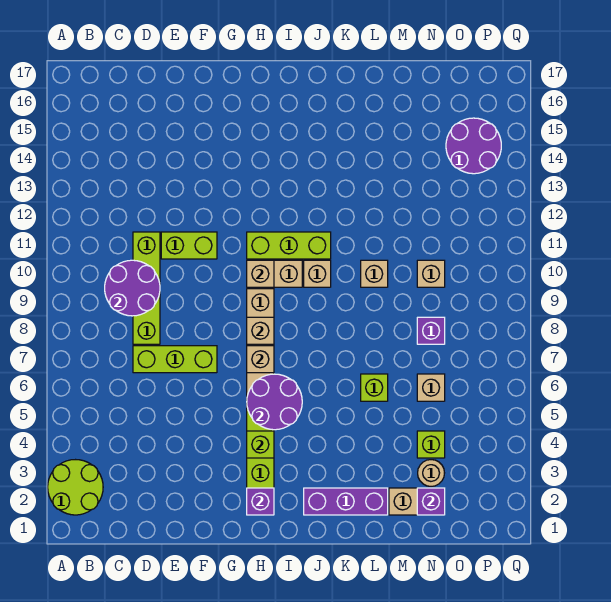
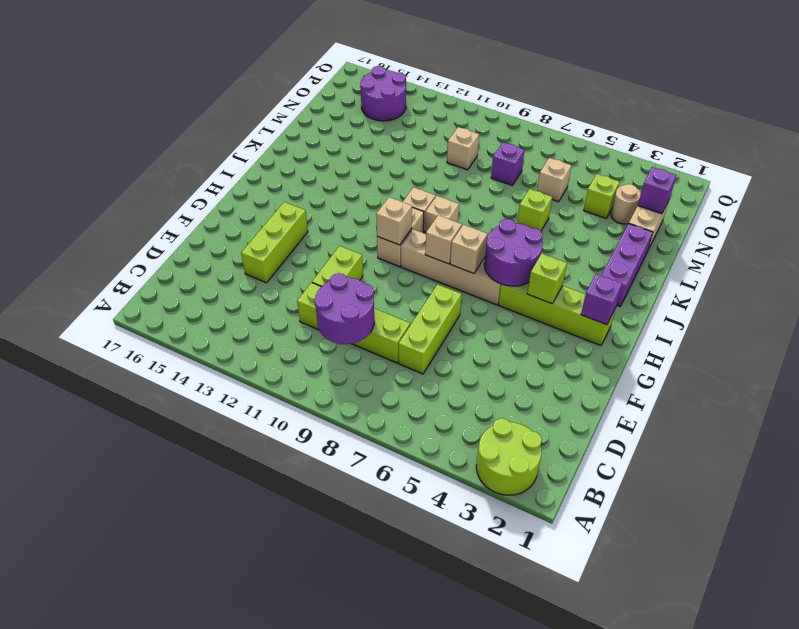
lime 1x3 brick [247,232,331,259] -> lime 1x3 brick moved to [241,202,308,283]
tan 1x1 brick [361,260,388,287] -> tan 1x1 brick moved to [425,196,459,233]

